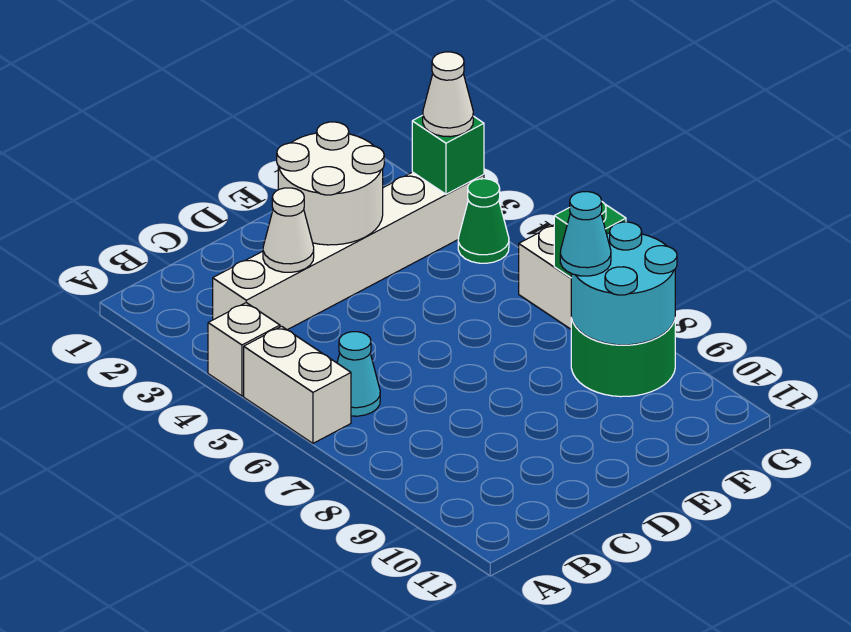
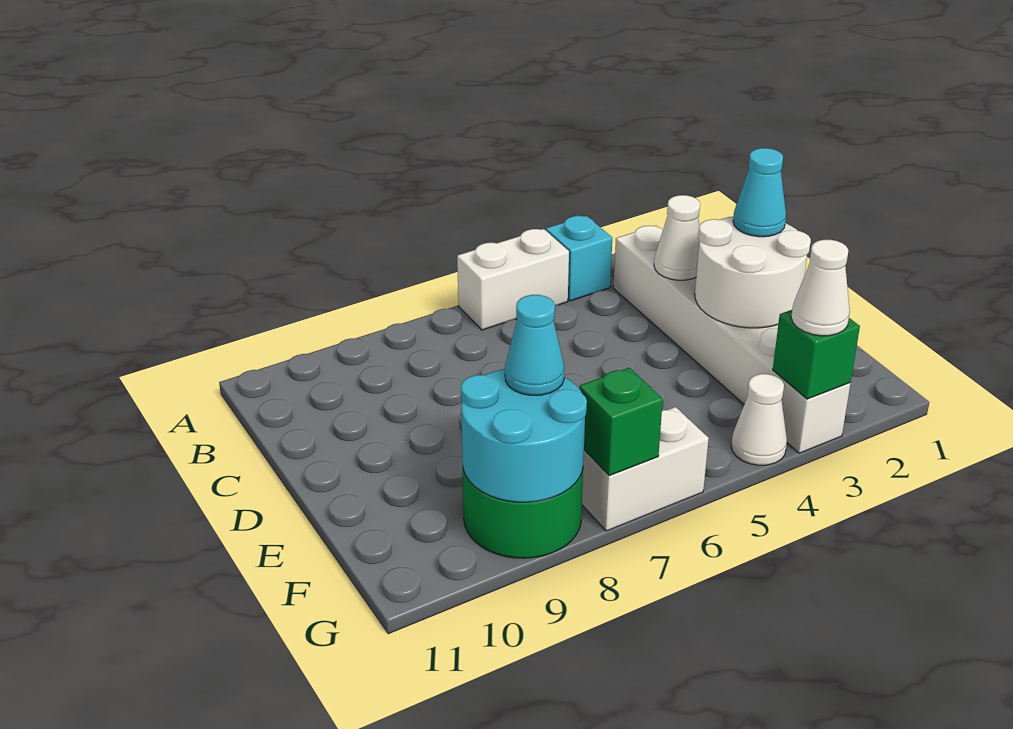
white 1x1 brick [208,303,280,396] -> cyan 1x1 brick [546,216,612,301]
cyan 1x1 cone [337,332,380,416] -> cyan 1x1 cone moved to [733,148,786,237]
green 1x1 cone [458,179,509,263] -> white 1x1 cone [731,374,787,465]

